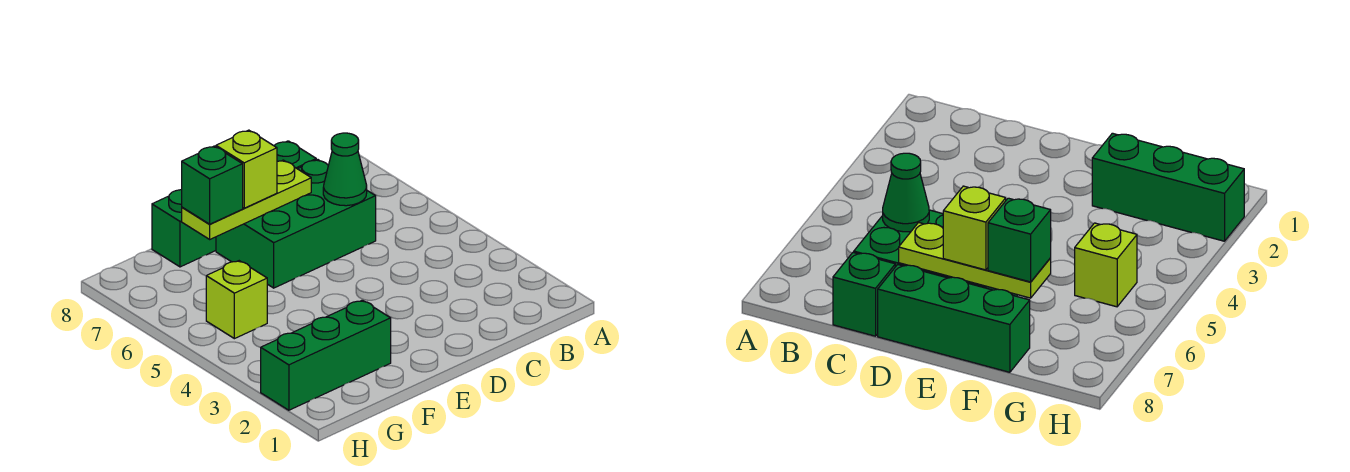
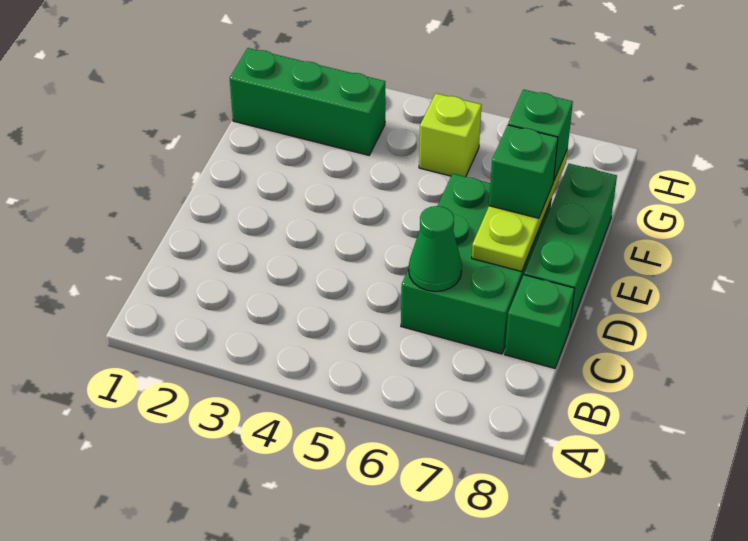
lime 1x1 brick [216,130,277,208] -> green 1x1 brick [489,125,558,218]
green 1x3 brick [261,300,391,410] -> green 1x3 brick turned to [230,48,385,155]

